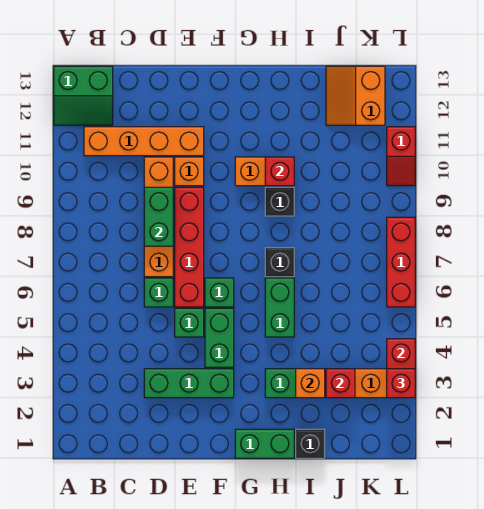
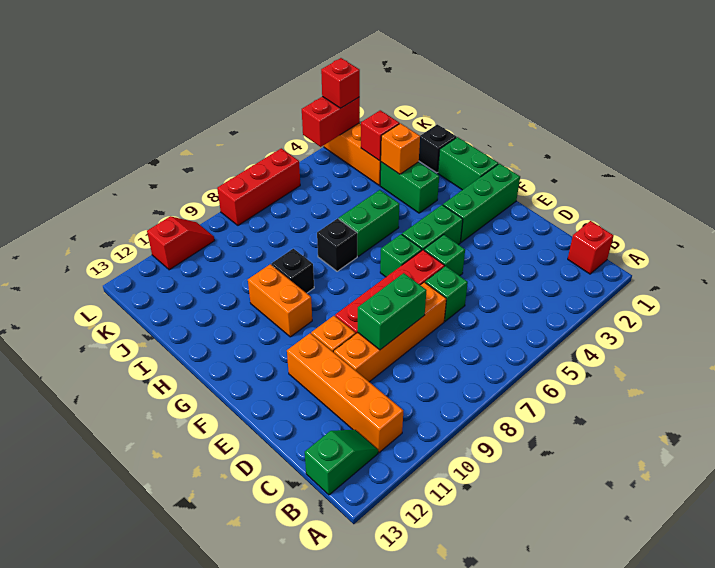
green 2x2 slope [54,66,113,125] -> green 1x2 slope [305,430,378,495]
green 1x3 brick [144,369,234,398] -> green 1x3 brick turned to [443,164,520,242]
red 1x1 brick [265,157,294,186] -> red 1x1 brick moved to [568,221,613,274]
orange 2x2 slope [326,66,385,125] -> none

